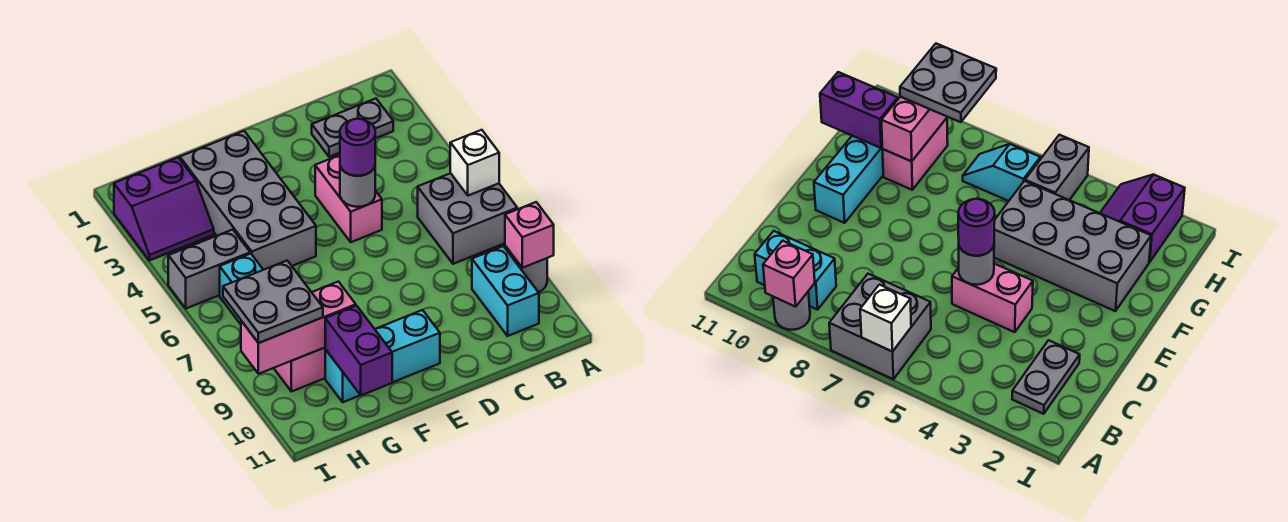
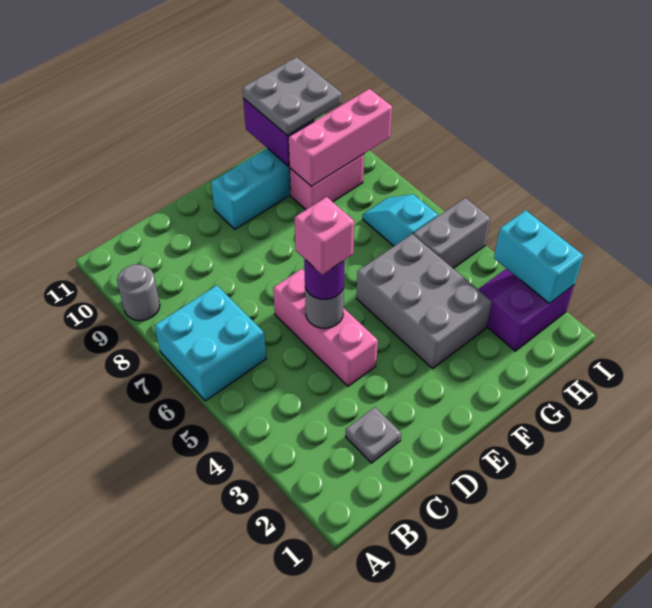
grey 2x2 brick [418,173,517,264] -> cyan 2x2 brick [154,285,266,401]
white 1x1 brick [450,130,499,196] -> none
pink 1x1 brick [505,202,554,268] -> pink 1x1 brick moved to [295,197,354,275]
grey 1x2 plate [312,99,393,157] -> grey 1x1 plate [346,407,401,463]
cyan 1x2 brick [472,246,539,336] -> cyan 1x2 brick moved to [494,210,583,303]
pink 1x2 brick [315,155,382,242] -> pink 1x3 brick [273,269,378,386]
grey 2x4 brick [180,131,316,270] -> grey 2x3 brick [356,234,492,368]
grey 2x2 plate [223,261,323,343] -> grey 2x2 plate moved to [242,57,342,135]

